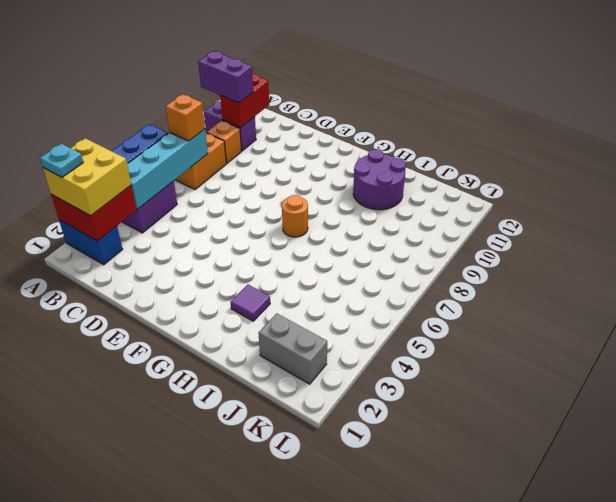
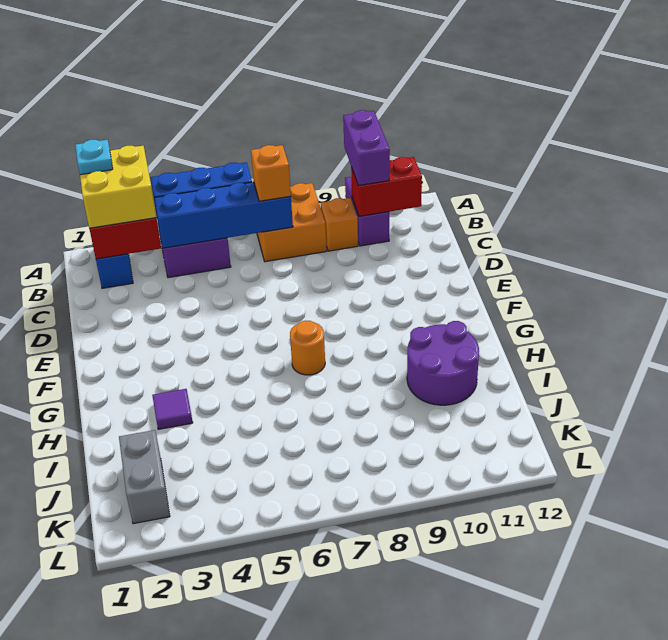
cyan 1x4 brick [127,129,208,209] -> blue 1x4 brick [154,182,293,248]

